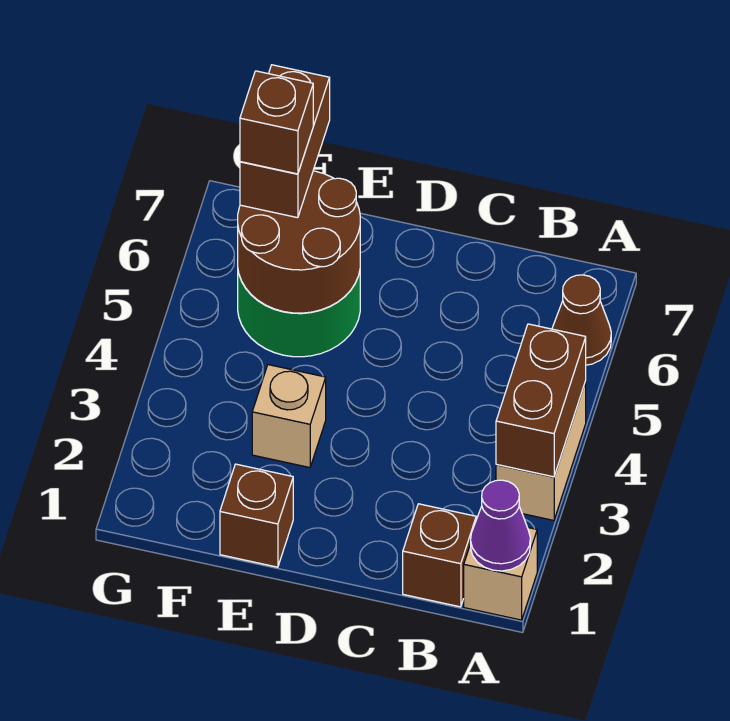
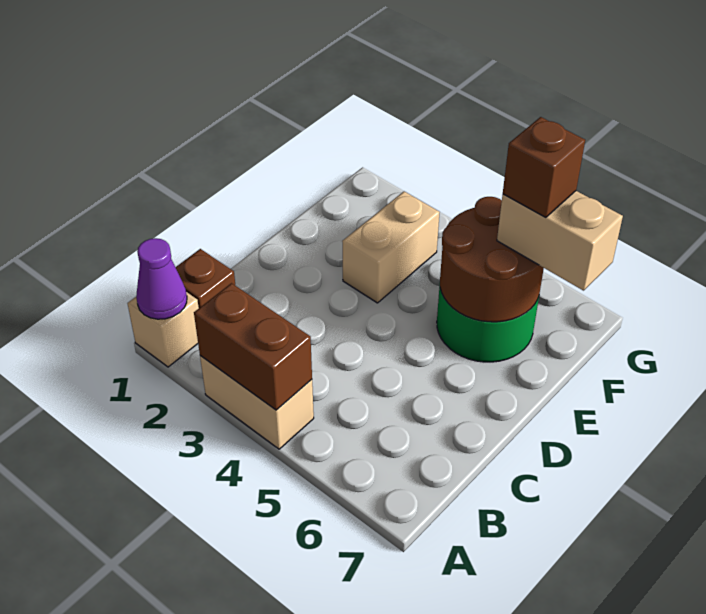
brown 1x1 cone [552,275,611,365] -> none
brown 1x1 brick [220,464,293,567] -> none
tan 1x1 brick [252,365,326,468] -> tan 1x2 brick [342,191,440,303]
brown 1x2 brick [240,65,330,218] -> tan 1x2 brick [497,191,623,291]

